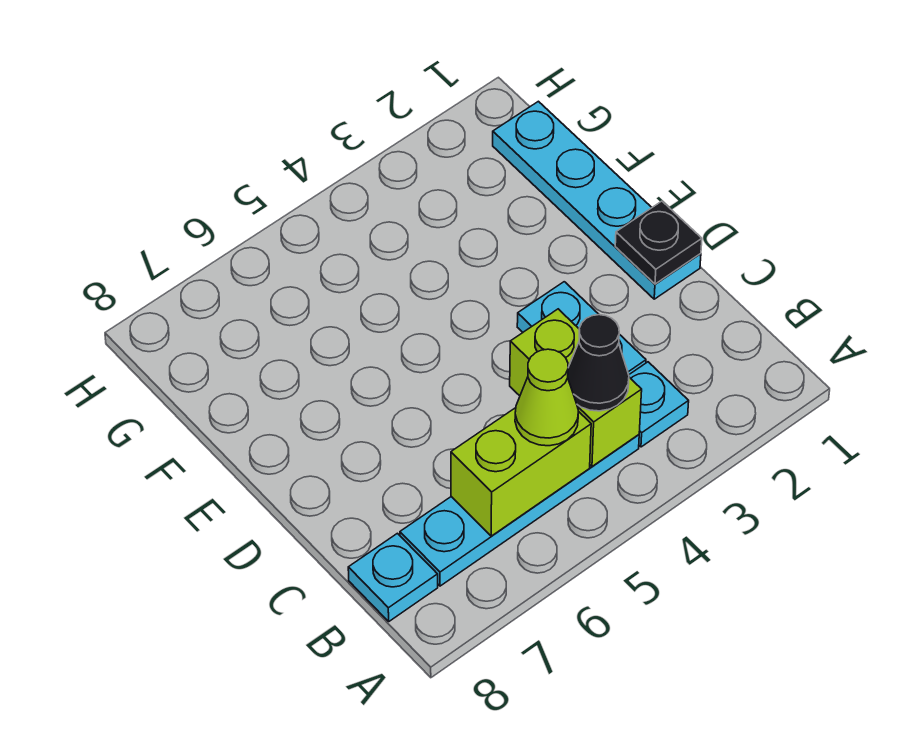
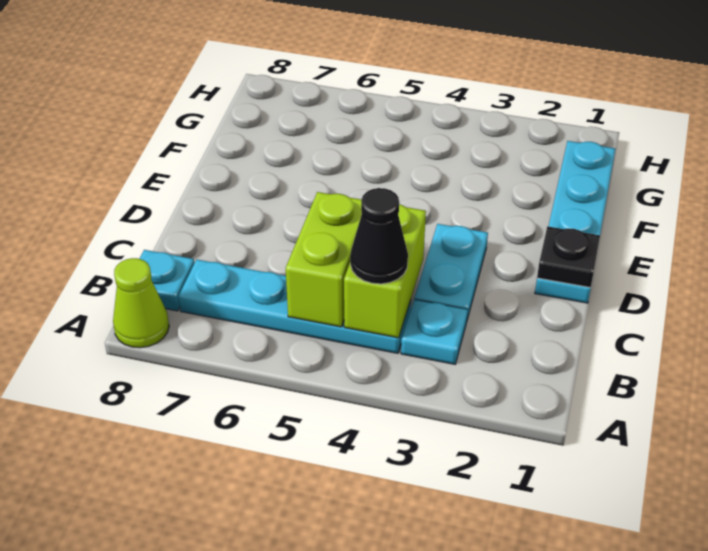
lime 1x2 brick [451,408,591,536] -> lime 1x2 brick turned to [286,192,362,327]
lime 1x1 cone [515,349,578,446] -> lime 1x1 cone moved to [113,258,169,348]

